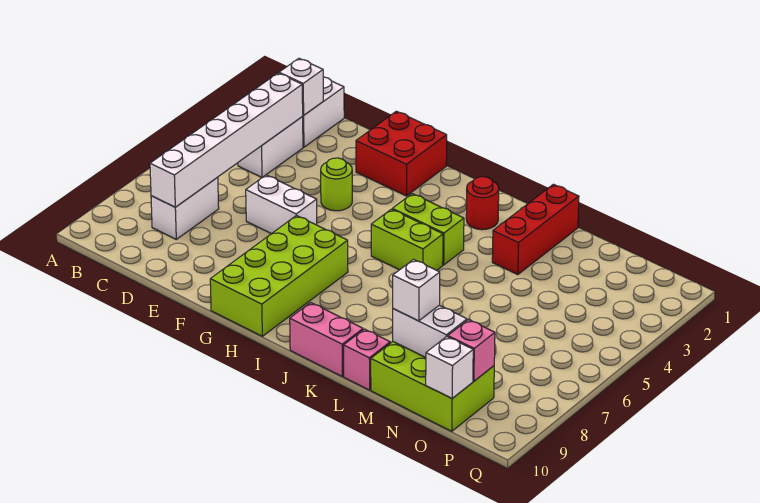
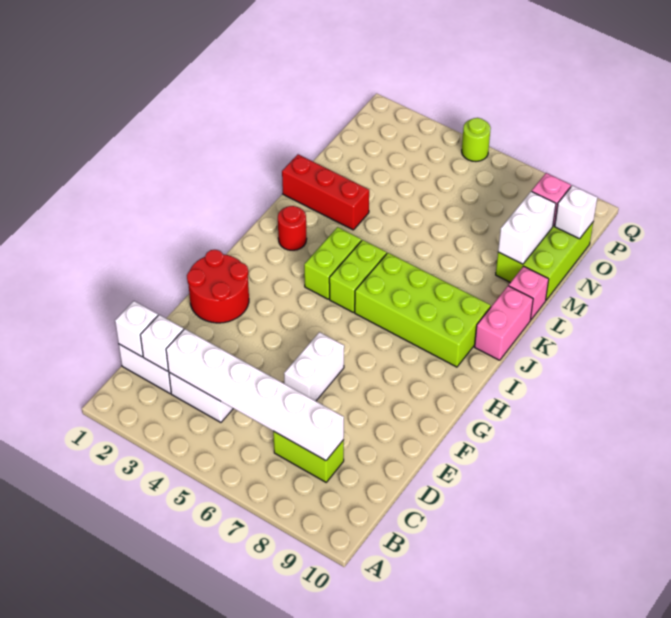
white 1x2 brick [151,178,219,239] -> lime 1x2 brick [273,431,344,482]
red 2x2 brick [356,111,447,196] -> red 2x2 round brick [187,250,249,323]
lime 1x1 round brick [321,158,352,211] -> lime 1x1 round brick moved to [462,118,491,161]
lime 2x4 brick [210,215,348,336] -> lime 2x4 brick moved to [355,253,491,367]
white 1x1 brick [393,259,440,321] -> white 1x1 brick moved to [115,301,158,357]

